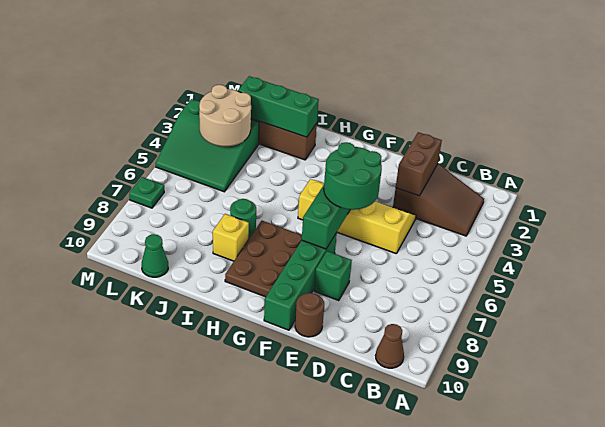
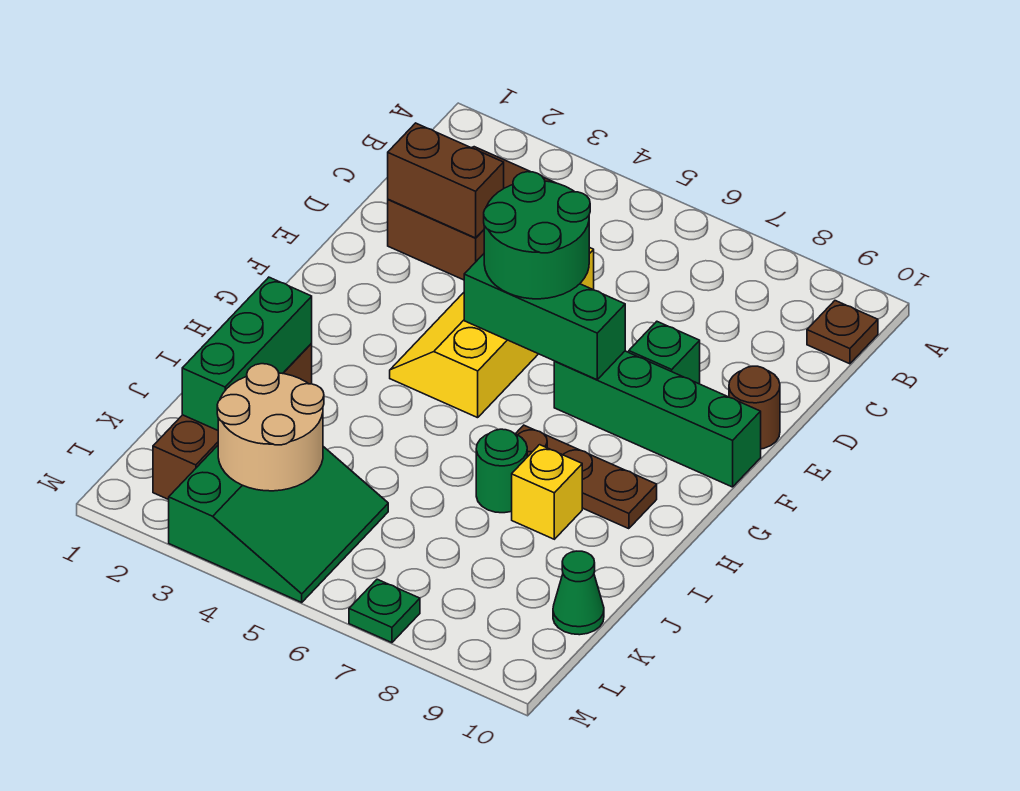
brown 1x1 cone [376,324,404,368] -> brown 1x1 plate [807,301,878,364]
brown 2x3 plate [225,221,302,297] -> brown 1x3 plate [516,425,657,529]

